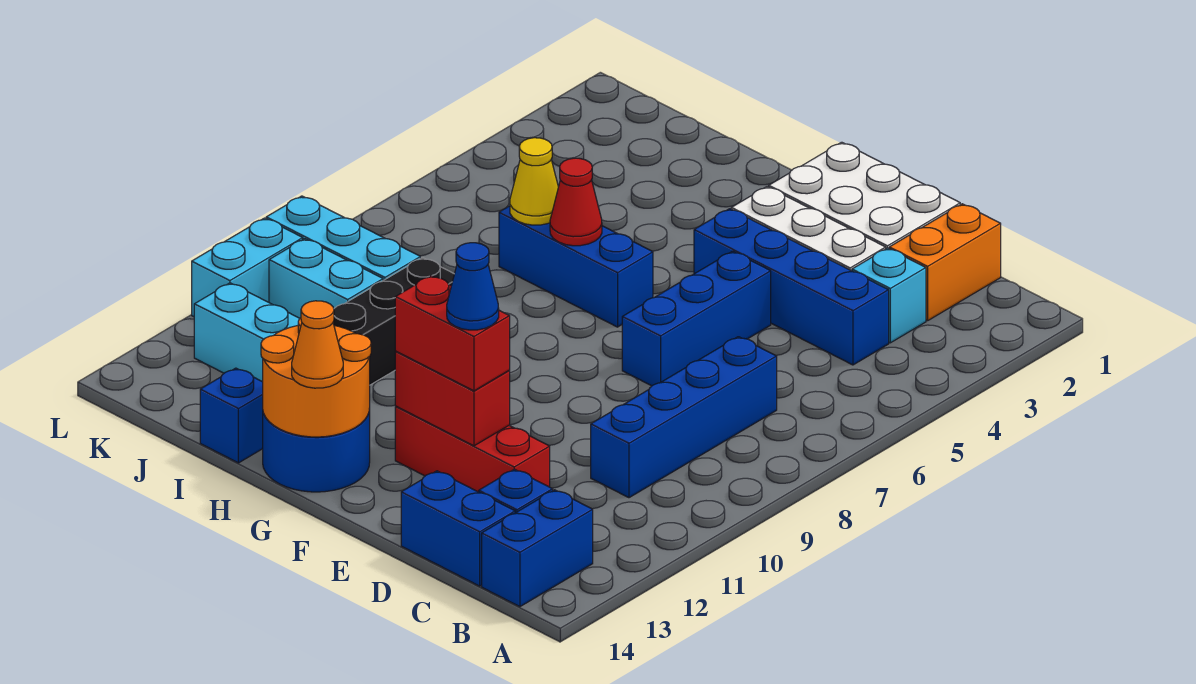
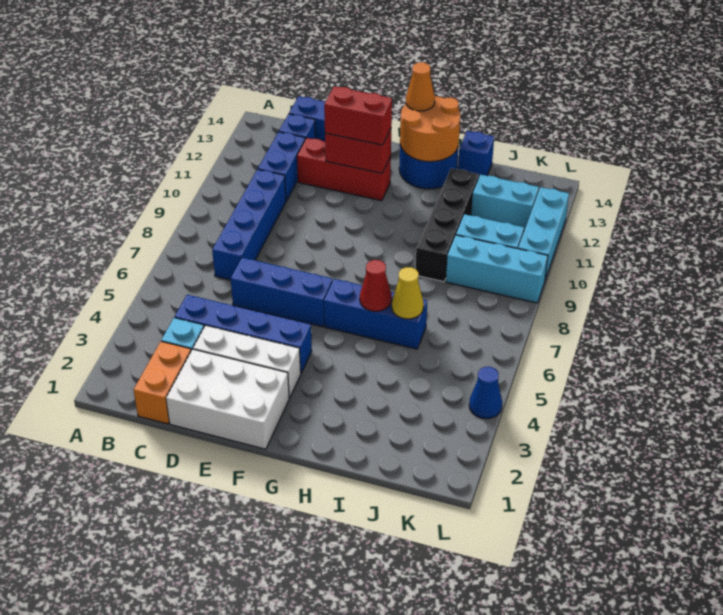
blue 1x2 brick [482,490,593,607] -> blue 1x2 brick moved to [258,132,305,201]
blue 1x3 brick [622,251,771,386] -> blue 1x3 brick turned to [231,258,333,327]
blue 1x1 cone [447,243,499,330] -> blue 1x1 cone moved to [469,367,502,419]
cyan 1x2 brick [192,218,303,317] -> cyan 1x3 brick [518,187,569,280]

